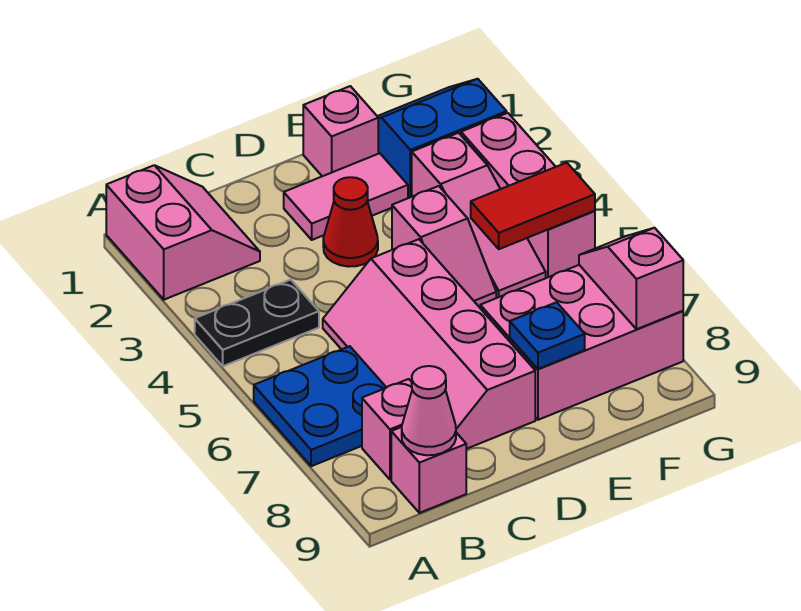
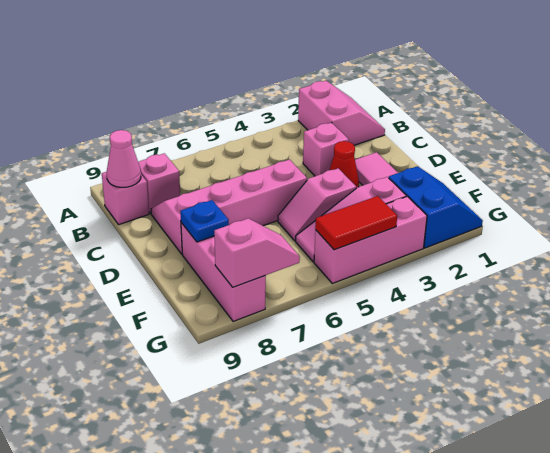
pink 2x2 slope [106,165,260,300] -> pink 2x2 slope turned to [298,81,385,145]
black 1x2 plate [195,280,319,366] -> none
blue 2x2 plate [254,346,386,466] -> none
pink 1x1 brick [303,86,378,176] -> pink 1x1 brick moved to [303,123,349,176]
pink 2x3 brick [480,265,683,420] -> pink 1x3 brick [181,223,266,321]
red 1x2 tile [471,163,595,249] -> red 1x2 tile turned to [315,196,397,250]

